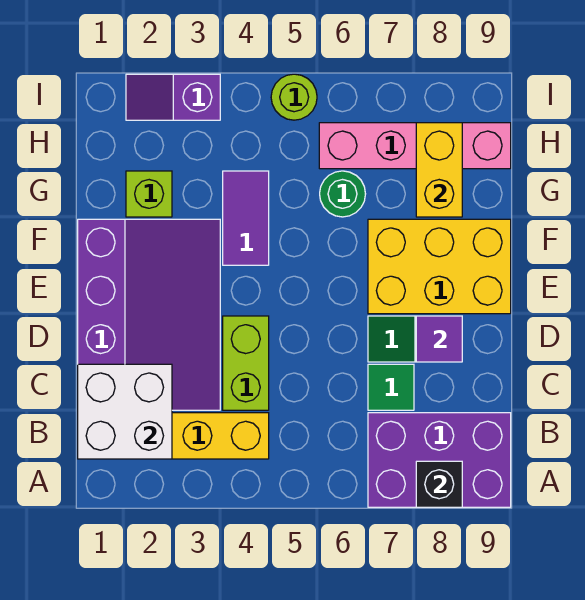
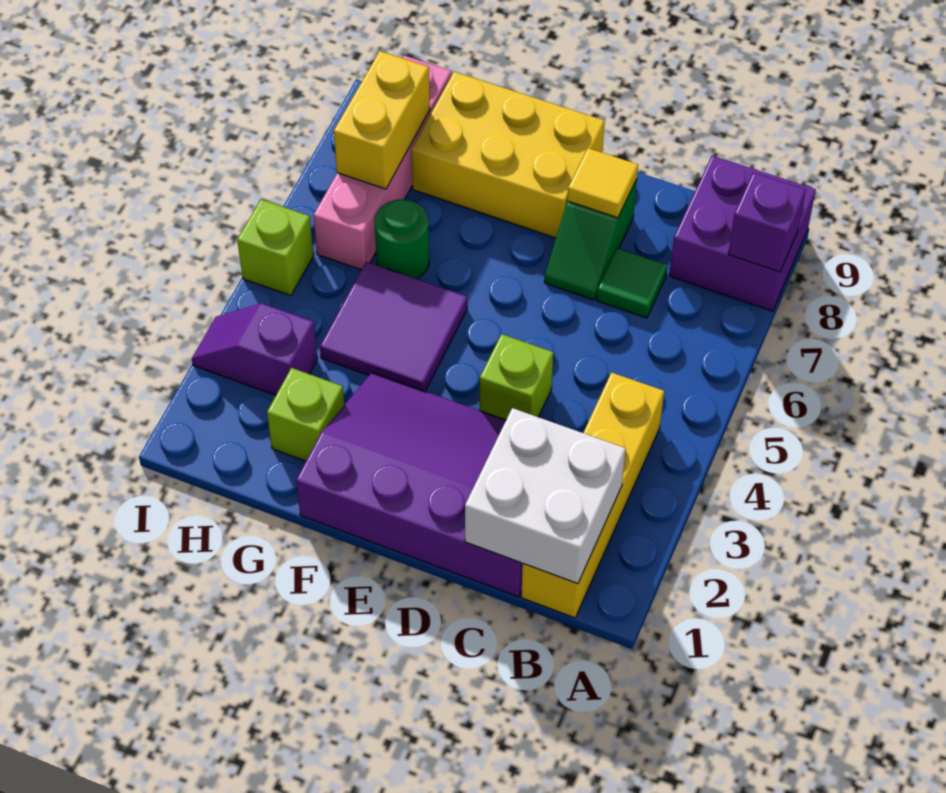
purple 2x3 brick [368,413,511,507] -> purple 2x2 brick [669,156,816,311]
black 1x1 brick [416,461,462,507] -> purple 1x1 brick [728,173,806,272]
lime 1x2 brick [223,316,269,410] -> lime 1x1 brick [480,334,553,420]
purple 1x1 tile [416,316,462,362] -> yellow 1x1 tile [567,148,638,218]
yellow 2x3 brick [368,219,511,314] -> yellow 2x3 brick turned to [411,72,605,238]
purple 1x2 tile [223,171,269,265] -> purple 2x2 tile [320,262,467,391]
yellow 1x2 brick [416,123,462,217] -> yellow 1x2 brick turned to [334,51,430,189]
purple 1x2 slope [126,74,220,120] -> purple 1x2 slope turned to [192,303,317,395]
lime 1x1 round brick [271,74,317,120] -> lime 1x1 brick [237,199,314,296]

